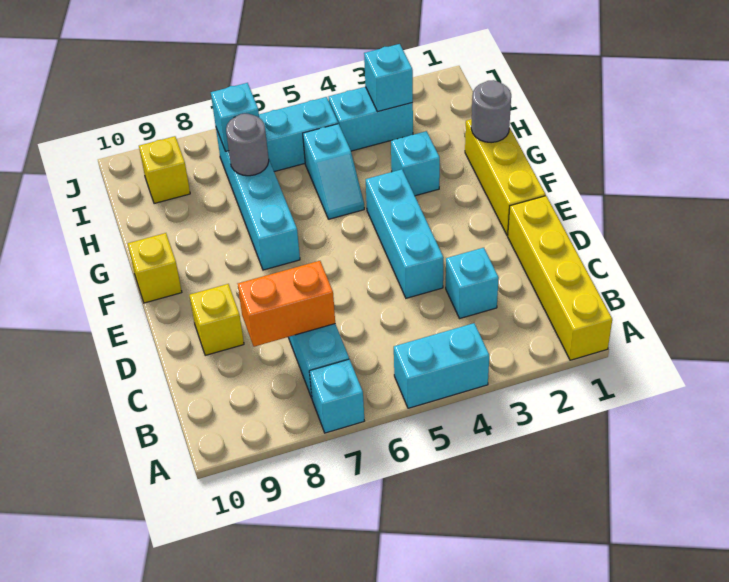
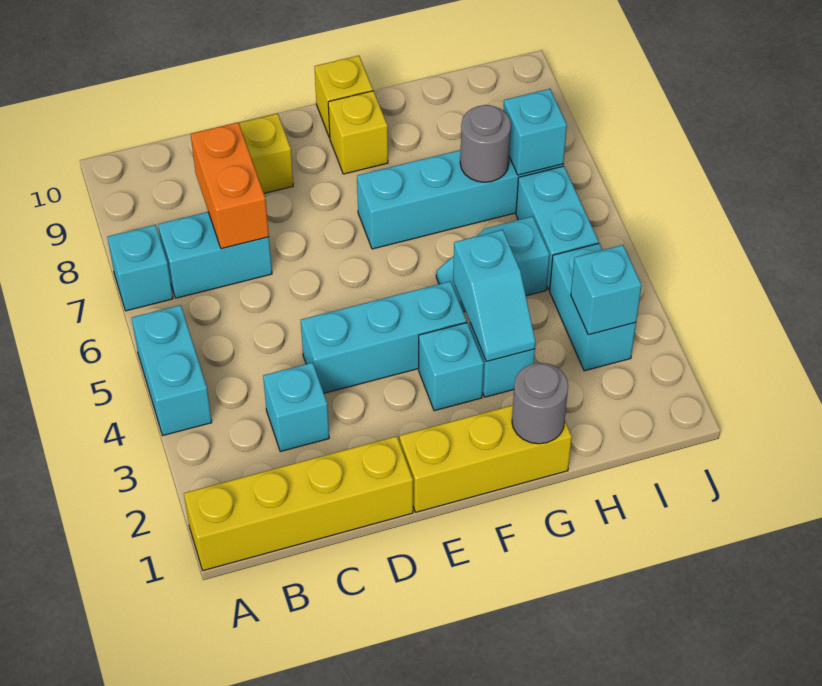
none -> cyan 1x1 brick [419,323,484,411]
none -> cyan 1x2 slope [453,230,536,361]
yellow 1x1 brick [139,136,190,204] -> yellow 1x1 brick moved to [328,91,388,174]

